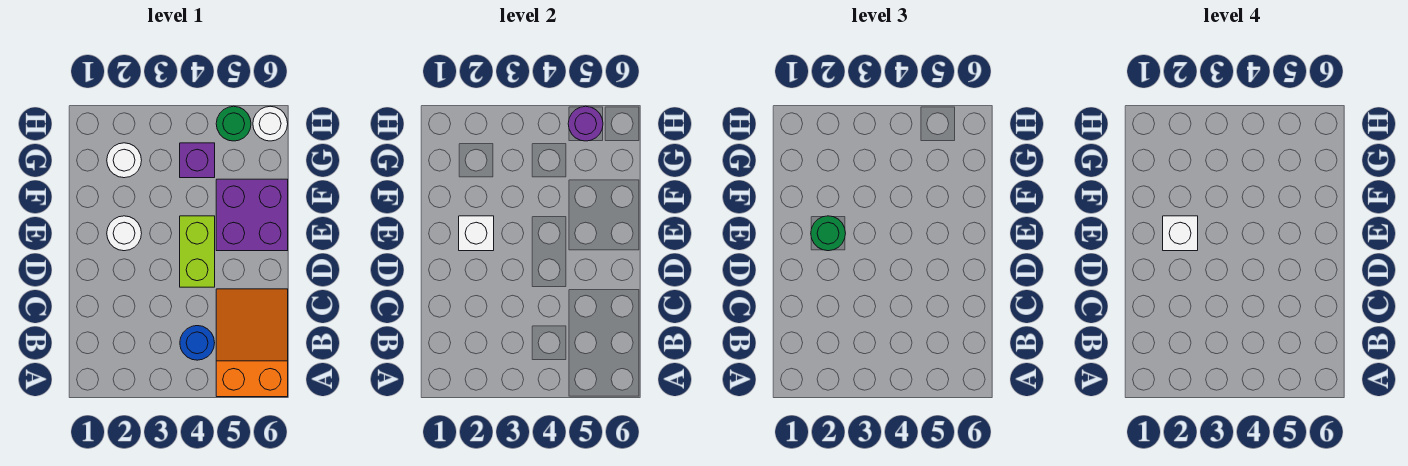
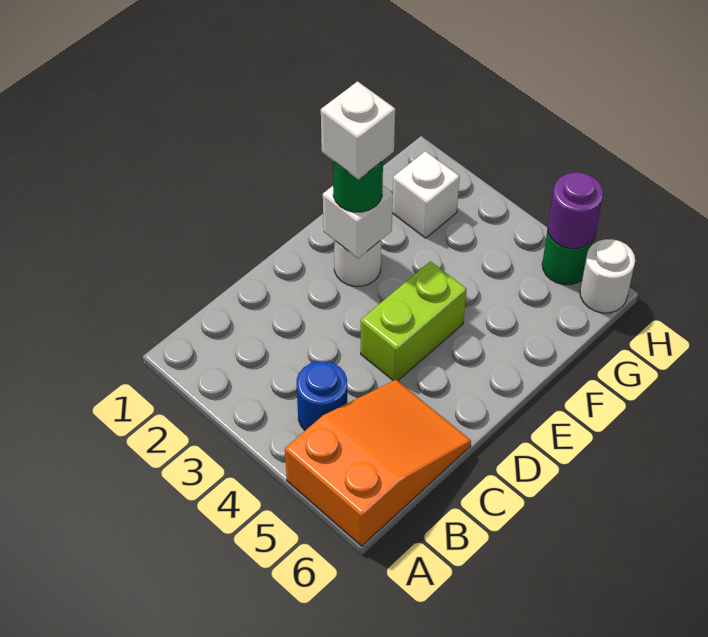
purple 2x2 brick [216,179,288,251] -> none
white 1x1 round brick [107,143,142,178] -> white 1x1 brick [392,151,460,238]
purple 1x1 brick [180,143,215,178] -> none

